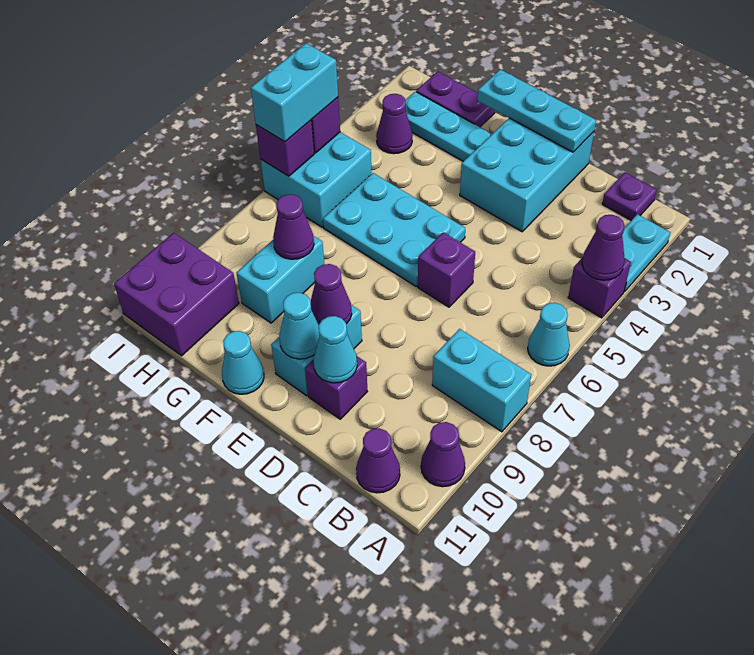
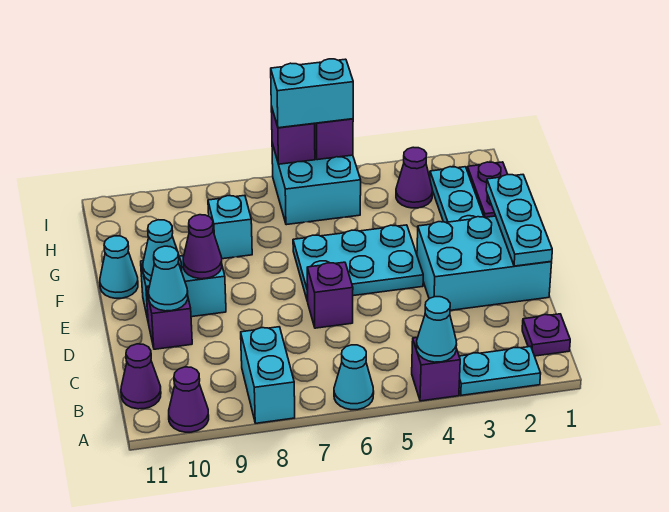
purple 1x1 cone [582,215,625,280] -> cyan 1x1 cone [416,297,457,362]
cyan 2x3 plate [323,173,465,286] -> cyan 2x3 plate turned to [293,225,423,301]
cyan 1x2 brick [236,236,324,323] -> cyan 1x1 brick [208,195,252,259]
purple 1x1 cone [273,194,314,259] -> none
purple 2x2 brick [114,233,239,356] -> none

